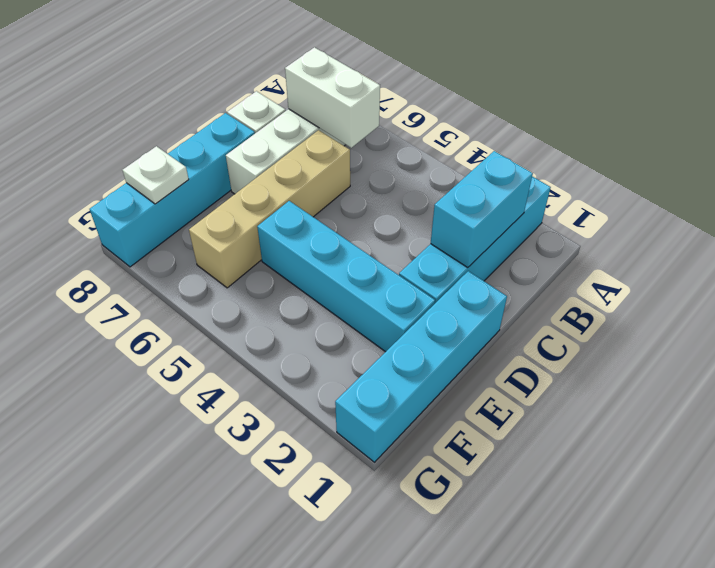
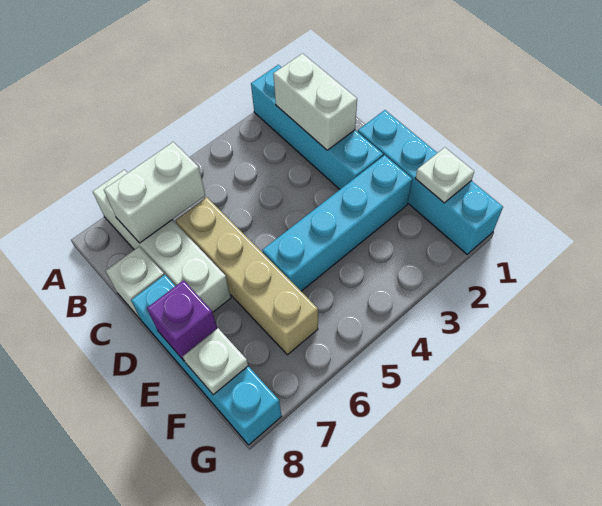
cyan 1x2 brick [431,151,533,268] -> white 1x2 brick [273,53,357,150]
none -> purple 1x1 brick [147,280,217,361]
none -> white 1x1 plate [415,147,474,203]

